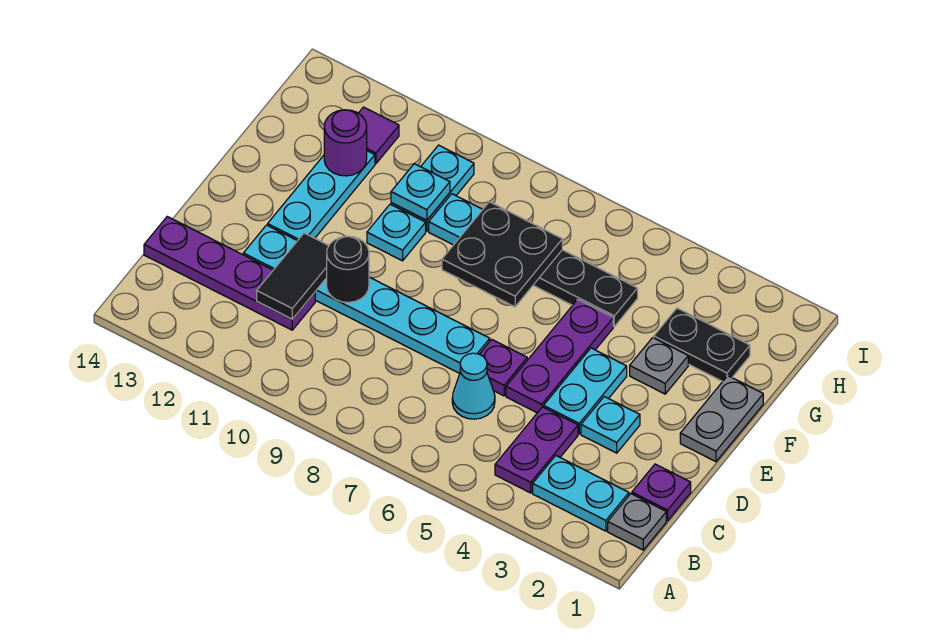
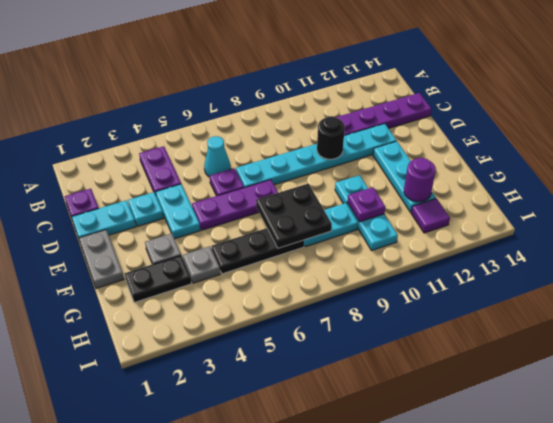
grey 1x1 plate [608,494,666,550] -> grey 1x1 plate moved to [183,246,220,283]
cyan 1x2 plate [533,456,629,531] -> cyan 1x2 plate moved to [72,200,136,241]
black 1x2 tile [257,233,329,319] -> none
purple 1x3 plate [506,299,613,413] -> purple 1x3 plate turned to [192,180,278,230]
cyan 1x1 plate [391,164,450,220] -> purple 1x1 plate [348,187,385,222]

